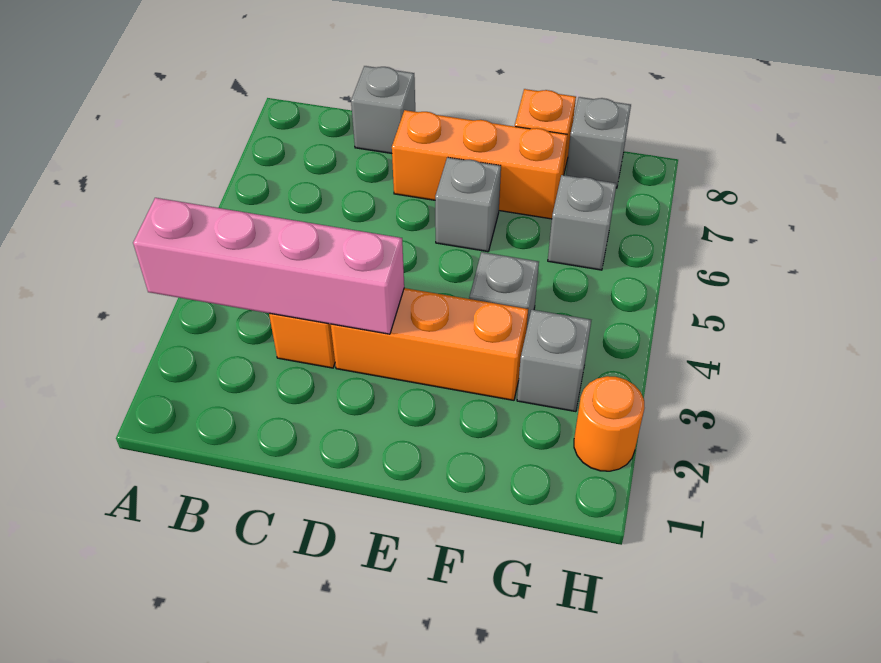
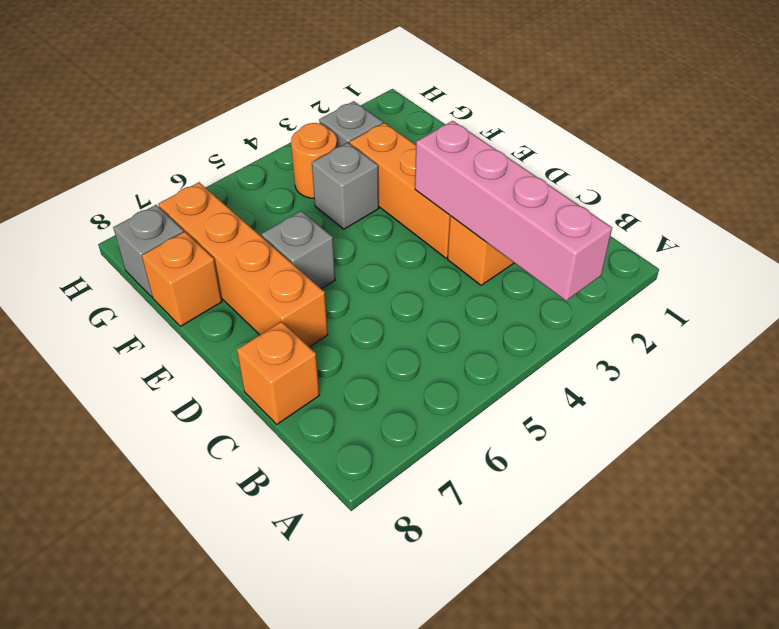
grey 1x1 brick [351,66,415,153] -> orange 1x1 brick [237,322,320,424]
orange 1x3 brick [392,110,567,219] -> orange 1x4 brick [158,182,328,347]
grey 1x1 brick [548,175,616,270] -> none
orange 1x1 round brick [574,376,644,471] -> orange 1x1 round brick moved to [291,123,337,198]

